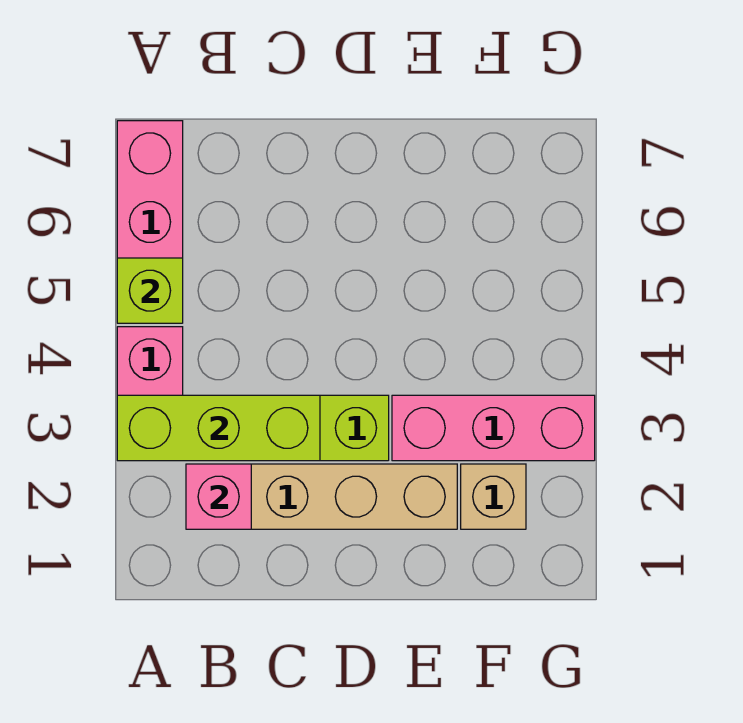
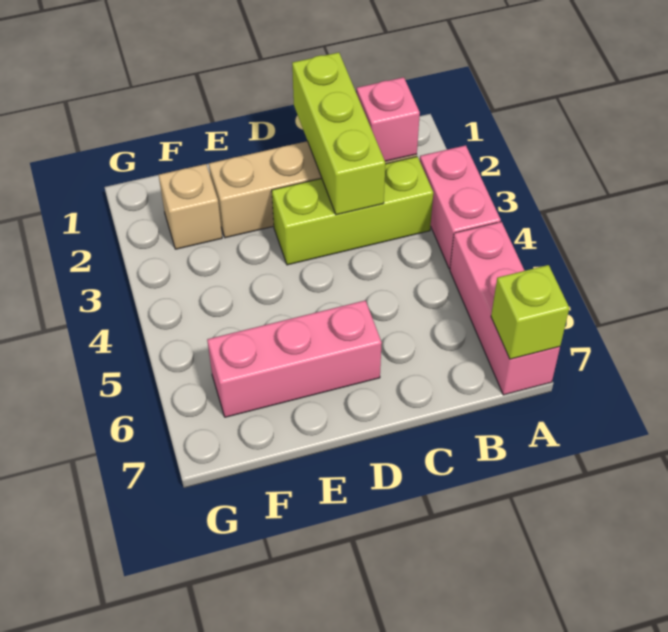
lime 1x3 brick [117,395,320,461] -> lime 1x3 brick turned to [292,52,385,215]
lime 1x1 brick [117,258,183,323] -> lime 1x1 brick moved to [491,265,569,359]
pink 1x3 brick [392,395,595,461] -> pink 1x3 brick moved to [207,301,382,417]

